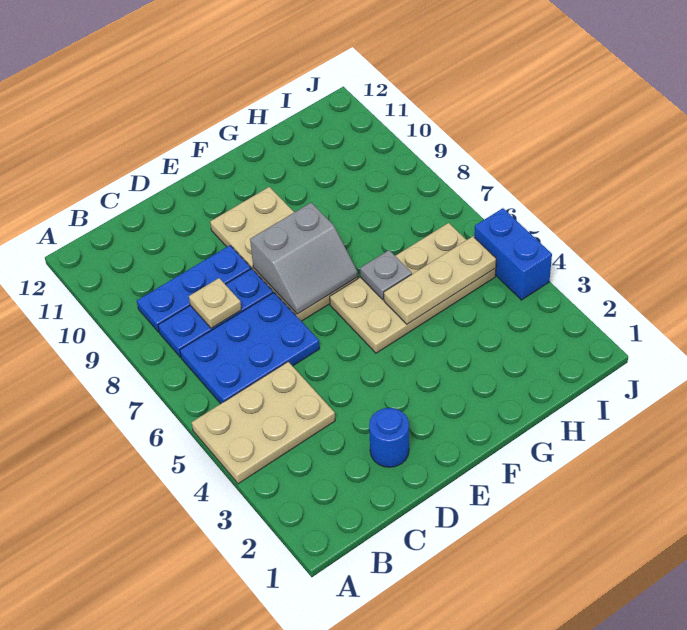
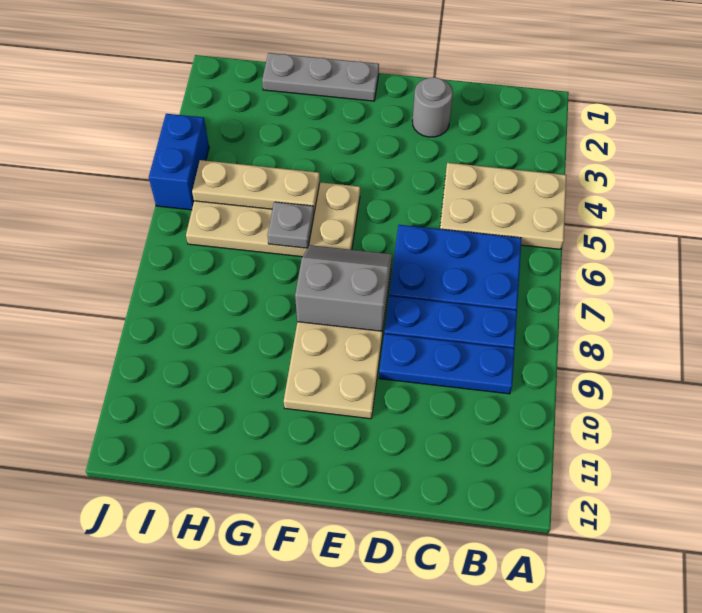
tan 1x1 plate [189,278,241,328] -> none
blue 1x1 round brick [369,408,409,467] -> grey 1x1 round brick [412,77,453,137]
none -> grey 1x3 plate [262,53,379,101]

